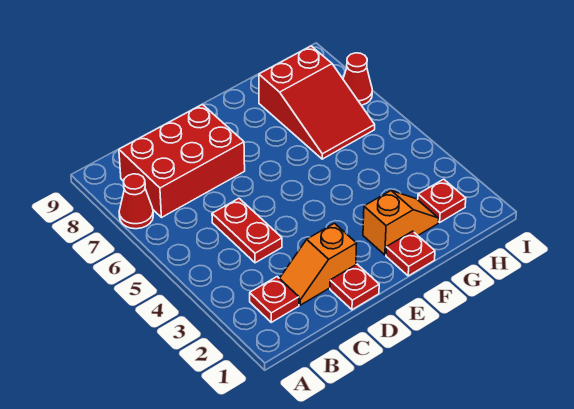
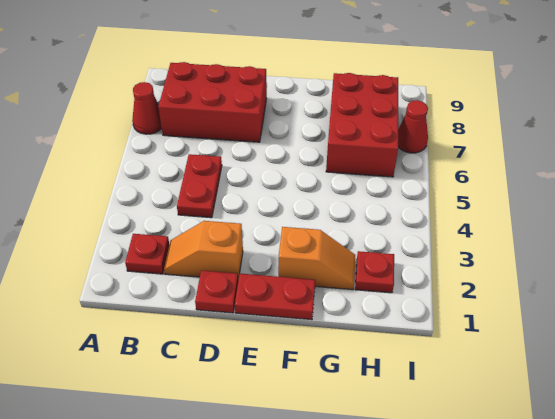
red 1x1 plate [386,231,435,276] -> red 1x2 plate [235,274,315,320]
red 2x3 slope [259,46,375,159] -> red 2x3 brick [326,73,398,177]

